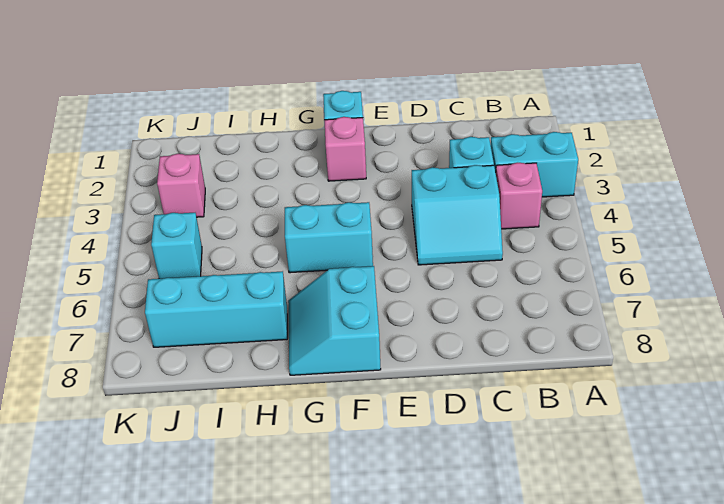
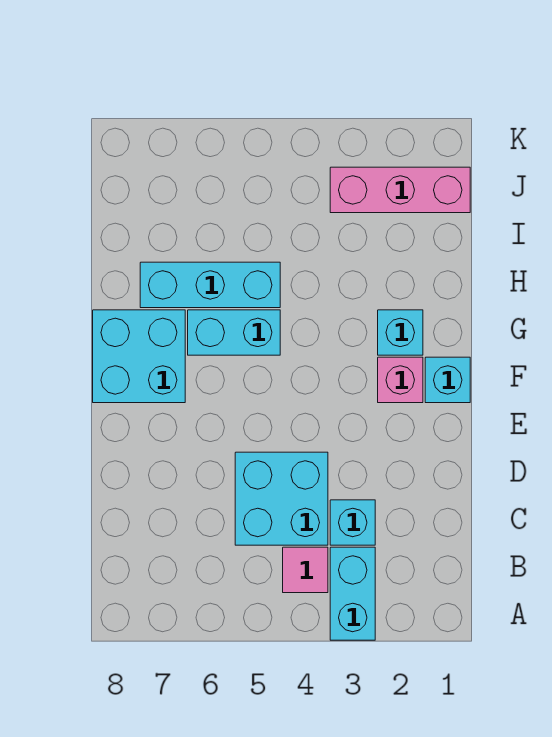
pink 1x1 brick [496,163,542,229] -> pink 1x1 tile [283,547,328,593]
cyan 2x2 slope [412,165,503,265] -> cyan 2x2 brick [235,452,328,545]
cyan 1x2 brick [285,202,373,273] -> cyan 1x2 brick turned to [188,310,280,355]
cyan 2x2 slope [288,266,381,375] -> cyan 2x2 brick [93,310,185,403]
cyan 1x3 brick [145,271,287,347] -> cyan 1x3 brick turned to [140,262,280,308]
pink 1x1 brick [157,154,205,217] -> pink 1x3 brick [330,167,470,213]
cyan 1x1 brick [151,213,202,279] -> cyan 1x1 brick moved to [378,310,423,355]

